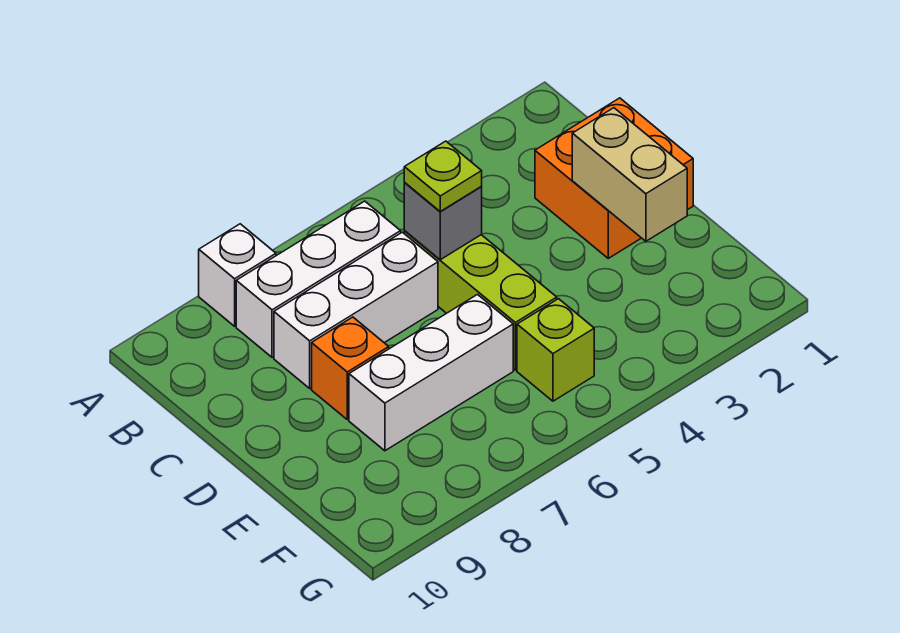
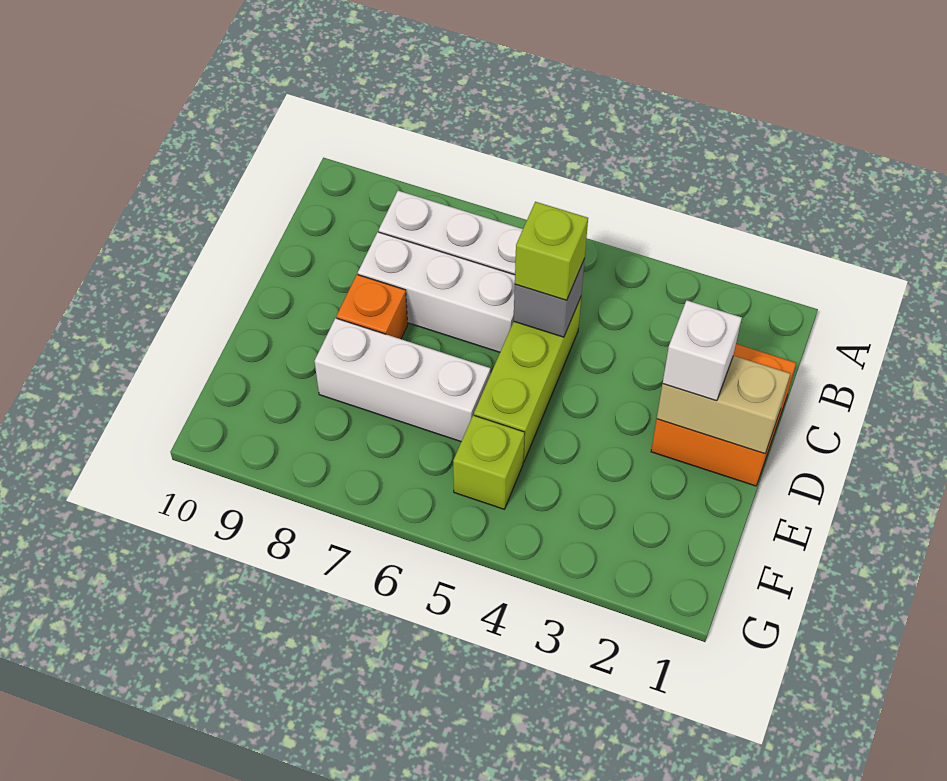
white 1x1 brick [199,224,276,326] -> white 1x1 brick moved to [663,300,742,401]
lime 1x1 plate [404,141,482,211] -> lime 1x1 brick [515,202,588,300]
tan 1x2 brick [572,108,687,241] -> tan 1x2 brick turned to [657,356,790,454]

